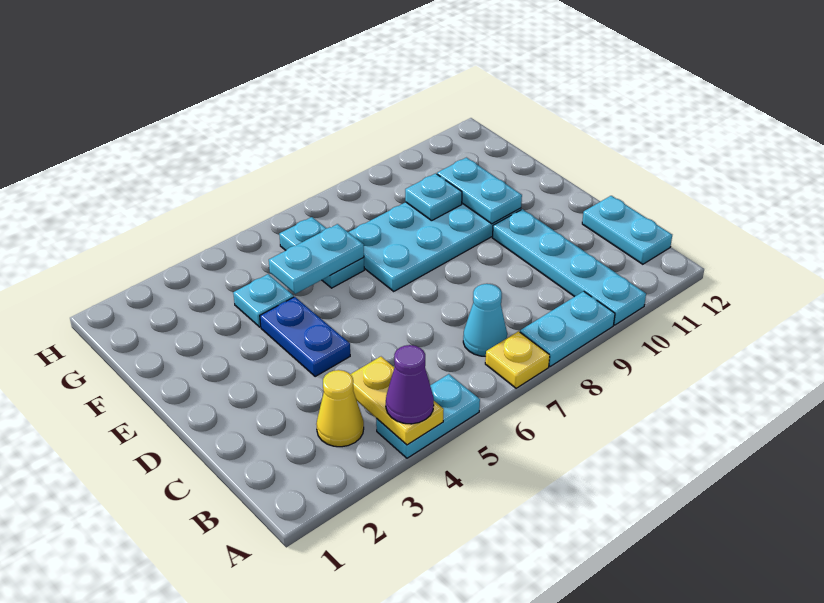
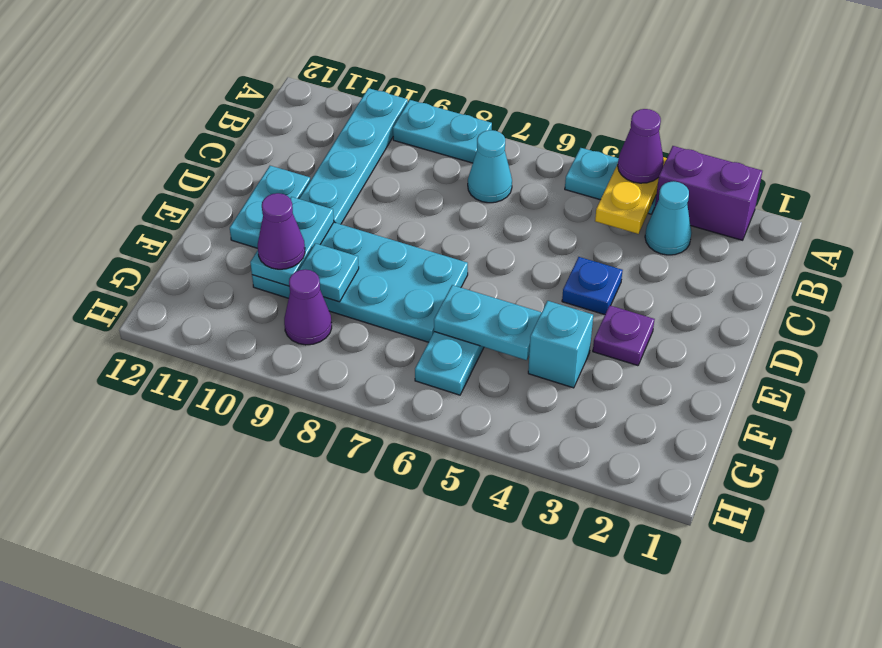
none -> purple 1x2 brick [655,146,762,240]
yellow 1x1 plate [485,331,550,388] -> none
yellow 1x1 cone [317,370,364,447] -> cyan 1x1 cone [645,181,691,255]
cyan 1x2 plate [582,196,672,264] -> cyan 1x2 plate moved to [230,166,311,248]
blue 1x2 plate [260,297,350,377] -> blue 1x1 plate [562,257,623,315]
none -> purple 1x1 plate [593,305,655,366]
cyan 1x1 plate [233,274,294,327] -> cyan 1x1 brick [528,301,593,388]
none -> purple 1x1 cone [258,193,305,269]
none -> purple 1x1 cone [284,270,332,345]

